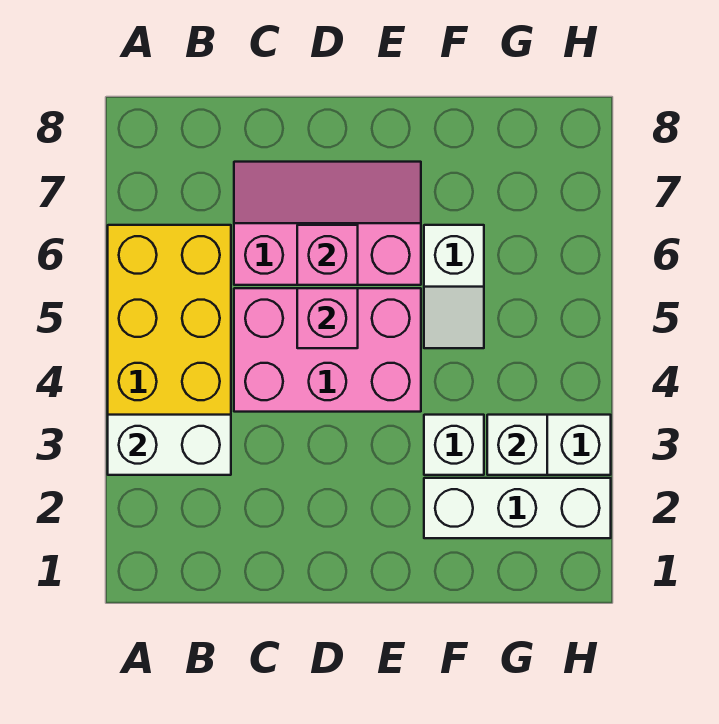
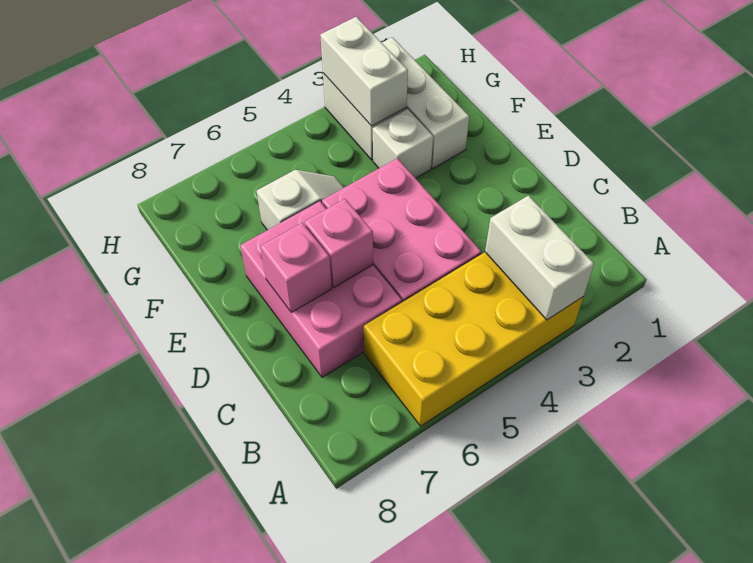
pink 2x3 slope [234,162,421,285] -> pink 2x3 brick [240,201,402,377]
pink 1x1 brick [297,288,358,348] -> pink 1x1 brick moved to [260,223,332,312]
white 1x1 brick [487,415,547,475] -> white 1x2 brick [320,17,408,126]

